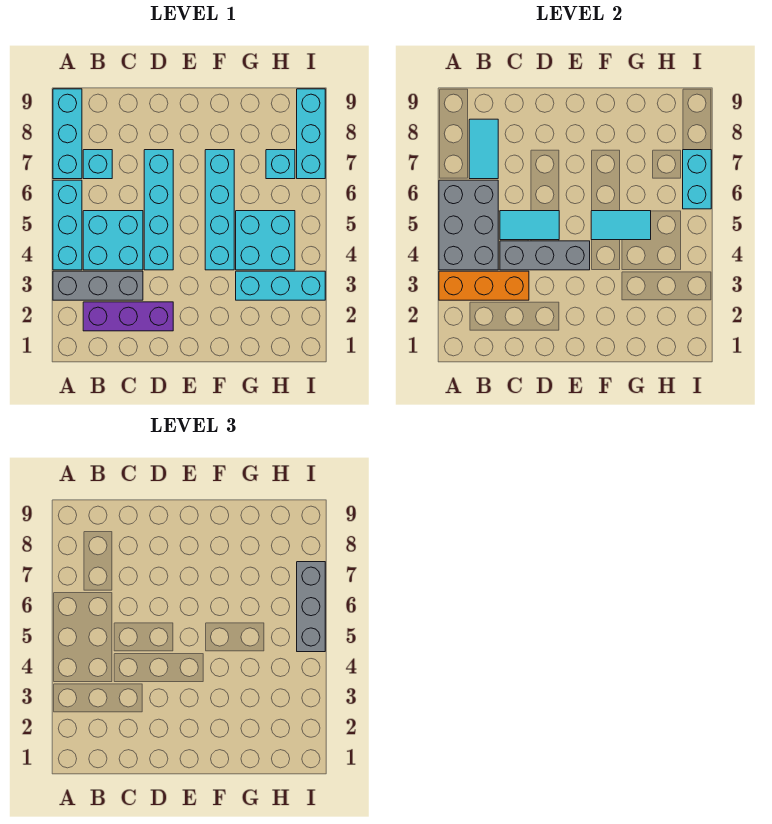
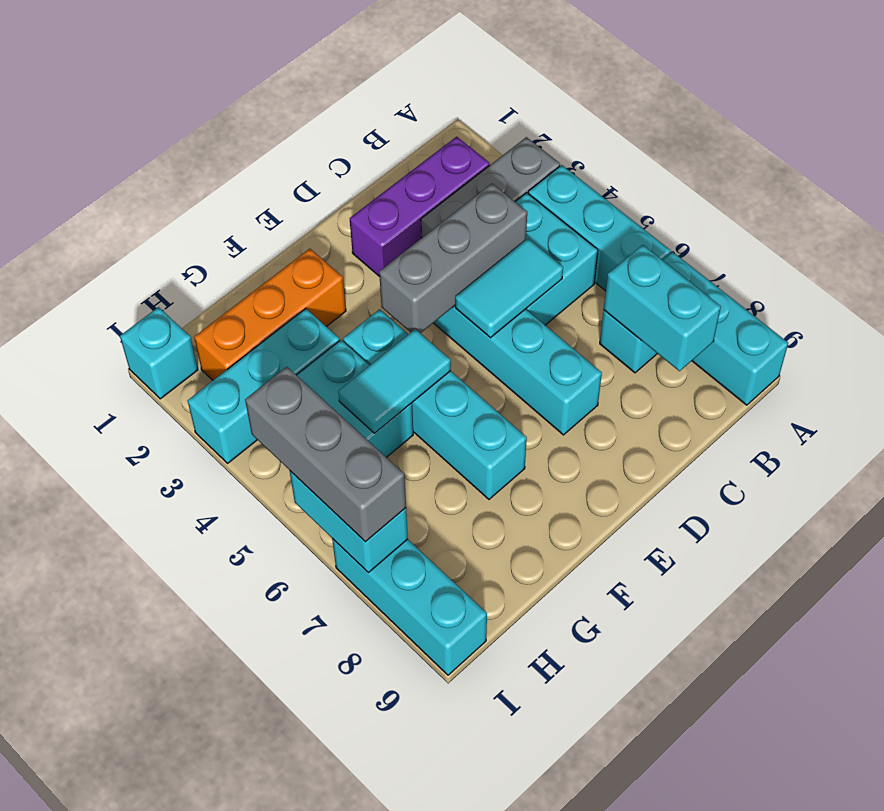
orange 1x3 brick [439,271,529,300] -> orange 1x3 brick moved to [194,249,346,380]
grey 2x3 brick [439,180,498,270] -> none
cyan 1x2 tile [469,119,498,179] -> cyan 1x2 brick [604,245,721,371]
cyan 1x1 brick [266,150,295,179] -> cyan 1x1 brick moved to [120,307,198,399]

